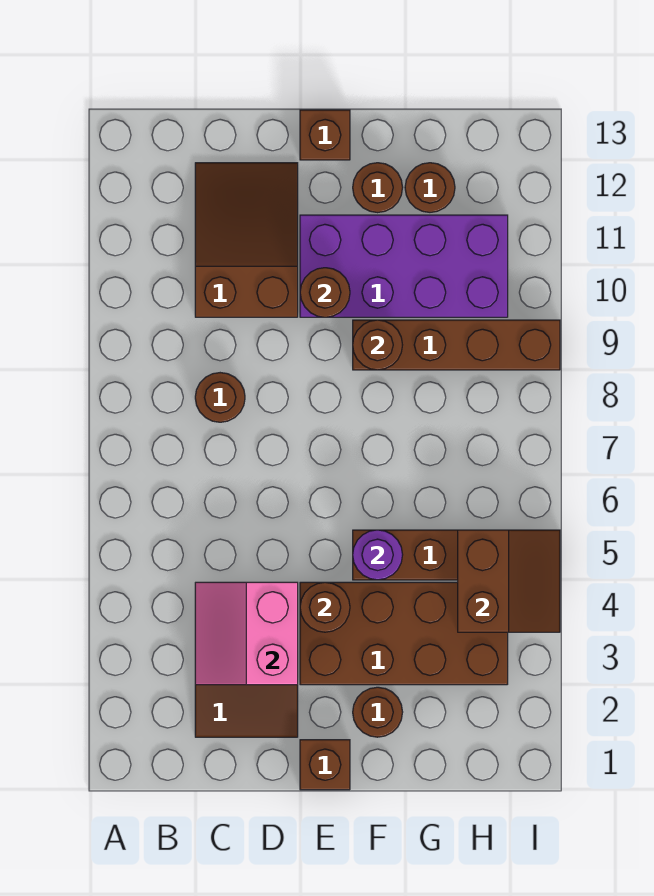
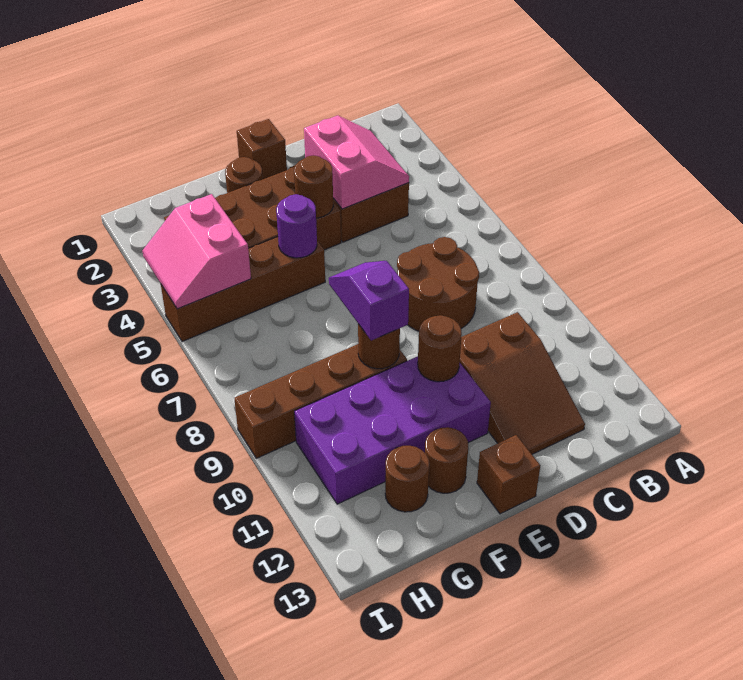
brown 1x1 round brick [195,373,245,422] -> brown 2x2 round brick [397,237,479,331]
none -> purple 1x2 slope [329,261,409,341]
brown 2x2 slope [458,530,560,632] -> pink 2x2 slope [142,194,251,309]

